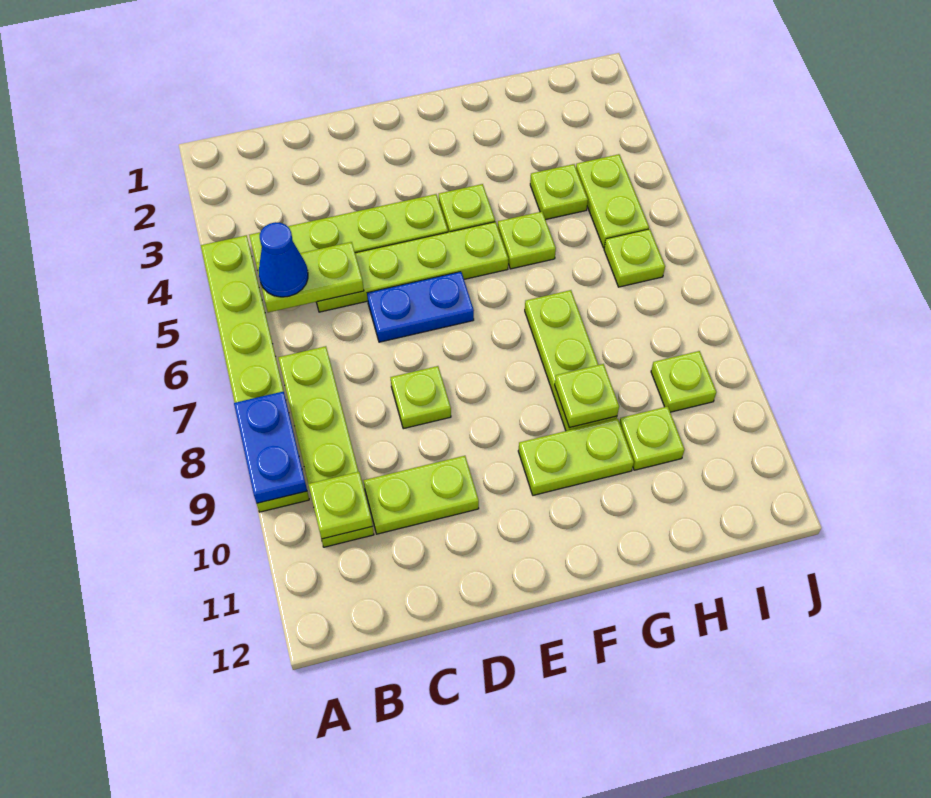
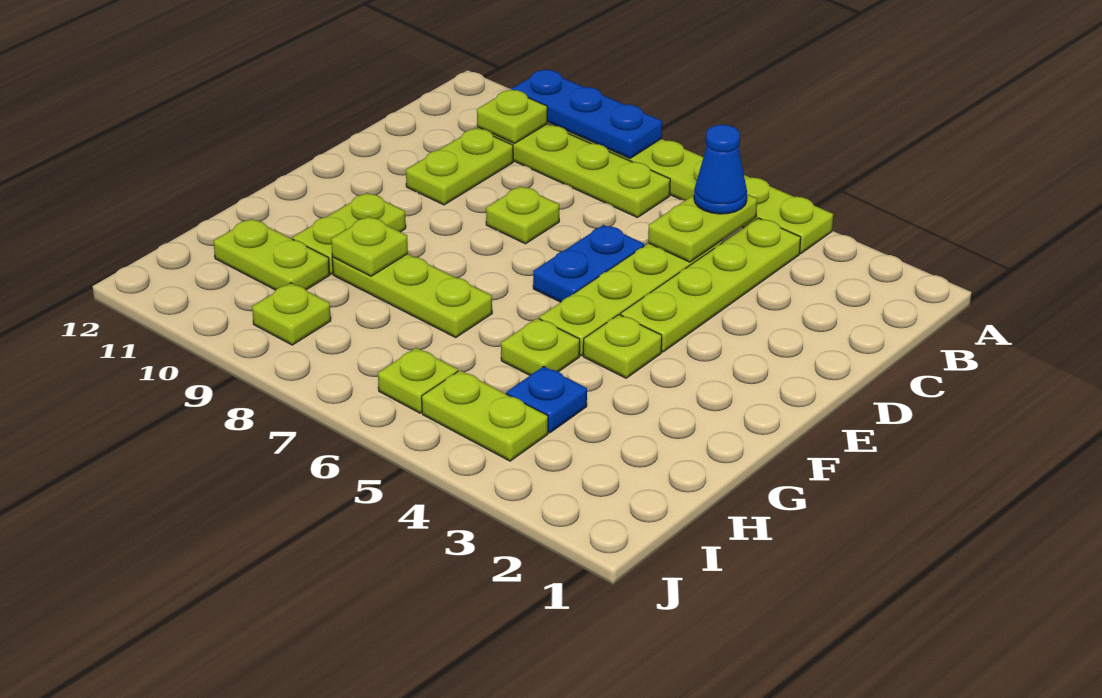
blue 1x2 plate [234,391,307,503] -> blue 1x3 plate [511,70,662,158]
lime 1x1 plate [530,164,588,220] -> blue 1x1 plate [506,366,587,433]
lime 1x1 plate [619,406,685,470] -> lime 1x2 plate [214,219,329,290]

